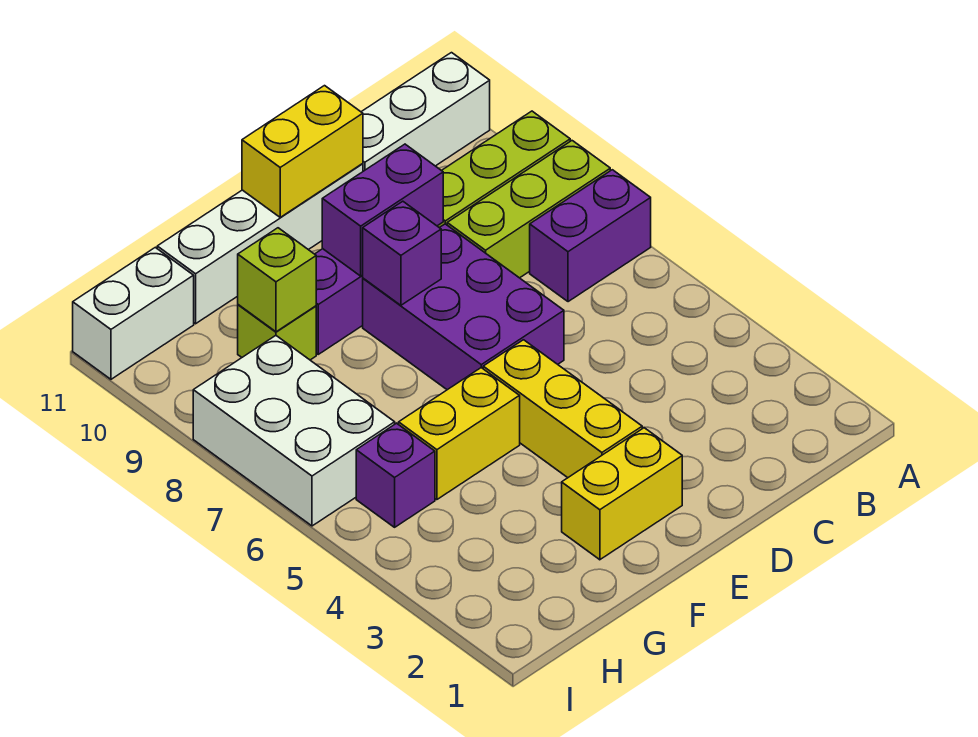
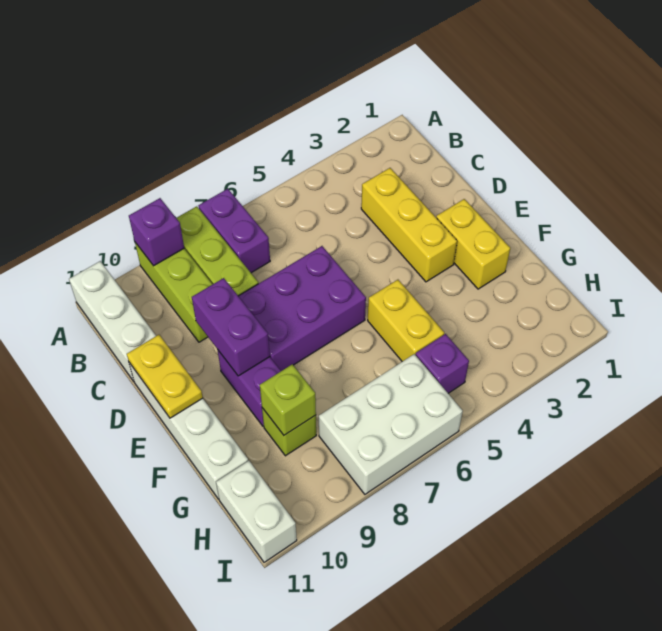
yellow 1x2 brick [242,86,363,217] -> yellow 1x2 plate [127,335,203,418]
yellow 1x3 brick [483,340,642,478] -> yellow 1x3 brick turned to [361,168,457,282]
purple 1x1 brick [363,201,441,305] -> purple 1x1 brick moved to [129,198,184,266]

